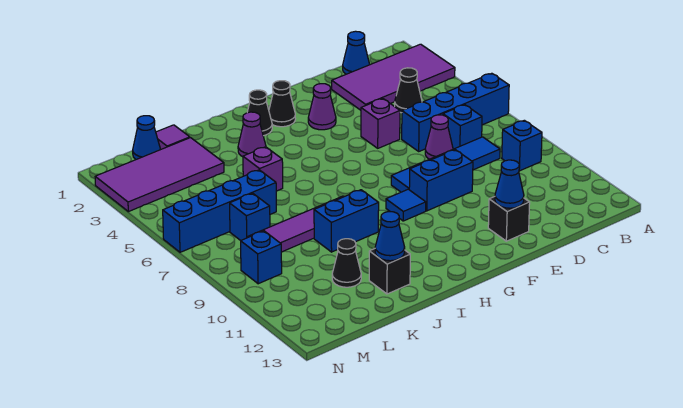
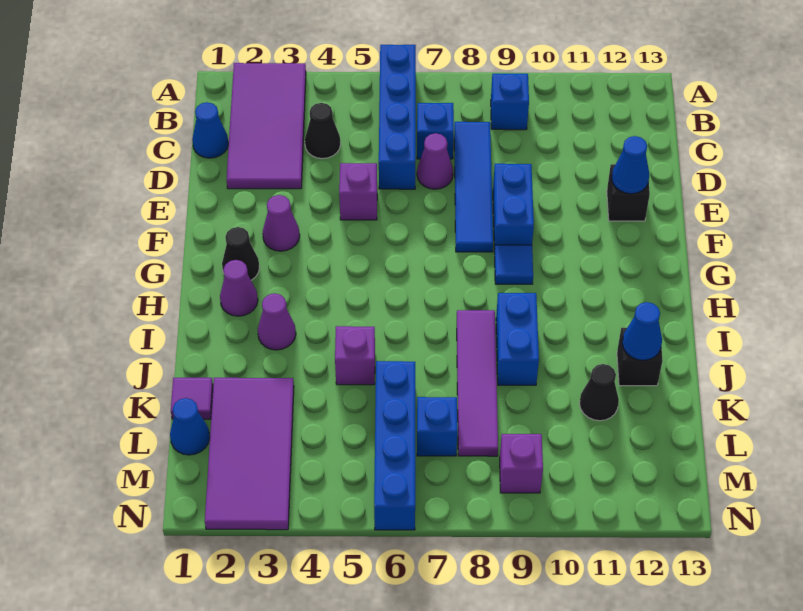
black 1x1 cone [247,90,272,136] -> purple 1x1 cone [220,260,258,316]
blue 1x1 brick [241,231,282,284] -> purple 1x1 brick [500,434,543,493]

